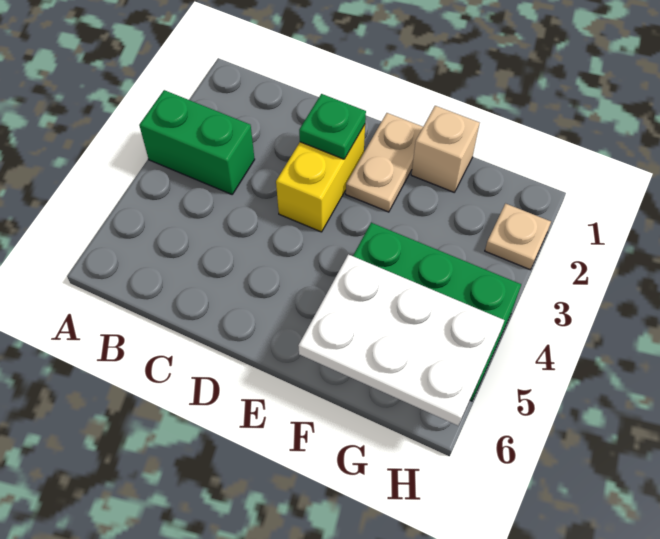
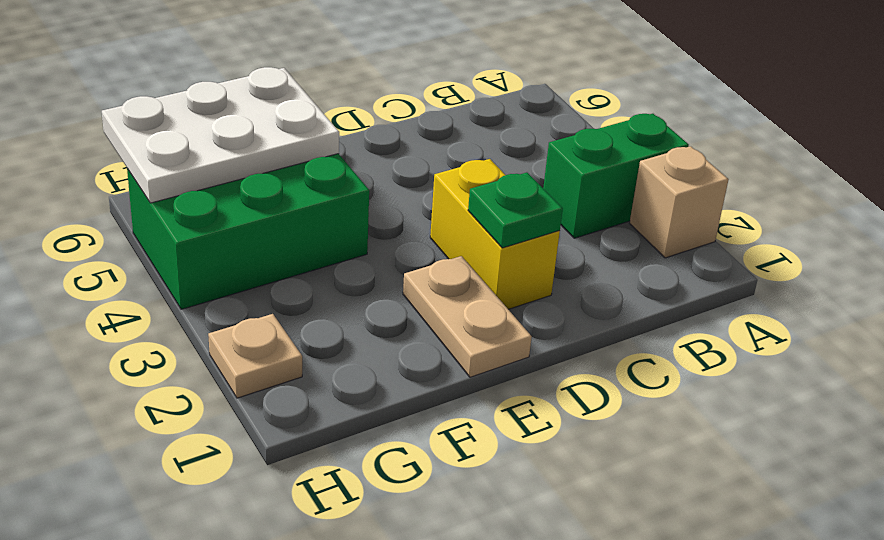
tan 1x1 brick [411,106,480,192] -> tan 1x1 brick moved to [630,146,729,258]

